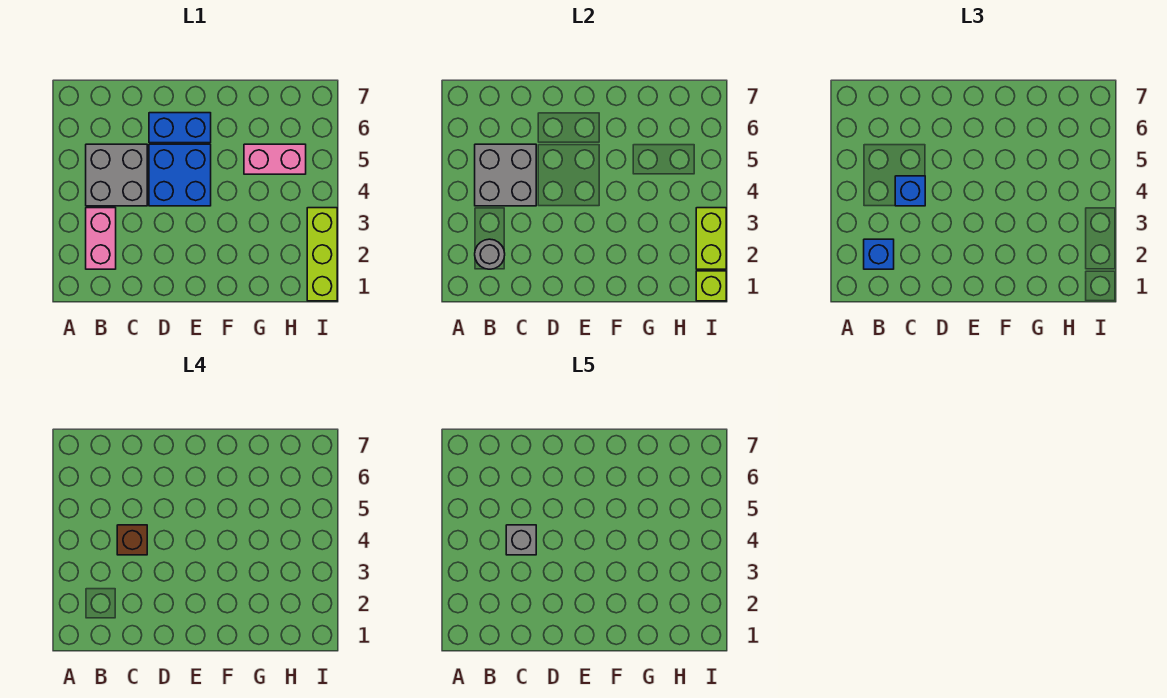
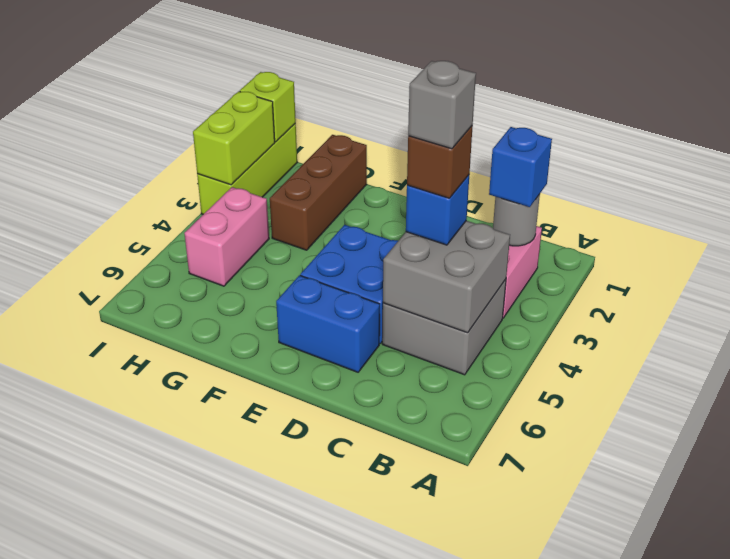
none -> brown 1x3 brick [270,135,367,250]
pink 1x2 brick [244,144,306,174] -> pink 1x2 brick turned to [184,187,269,286]

